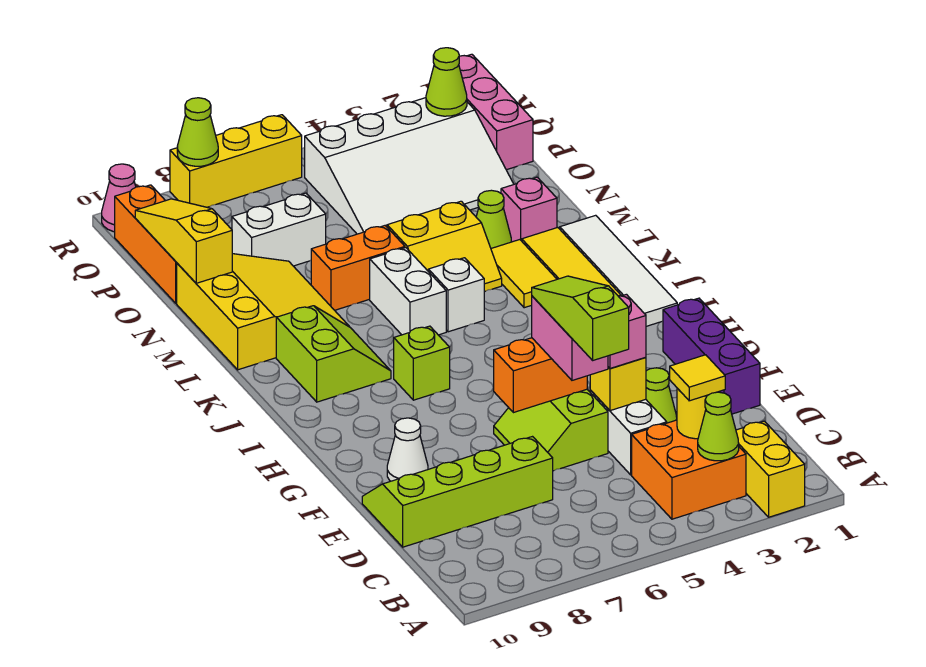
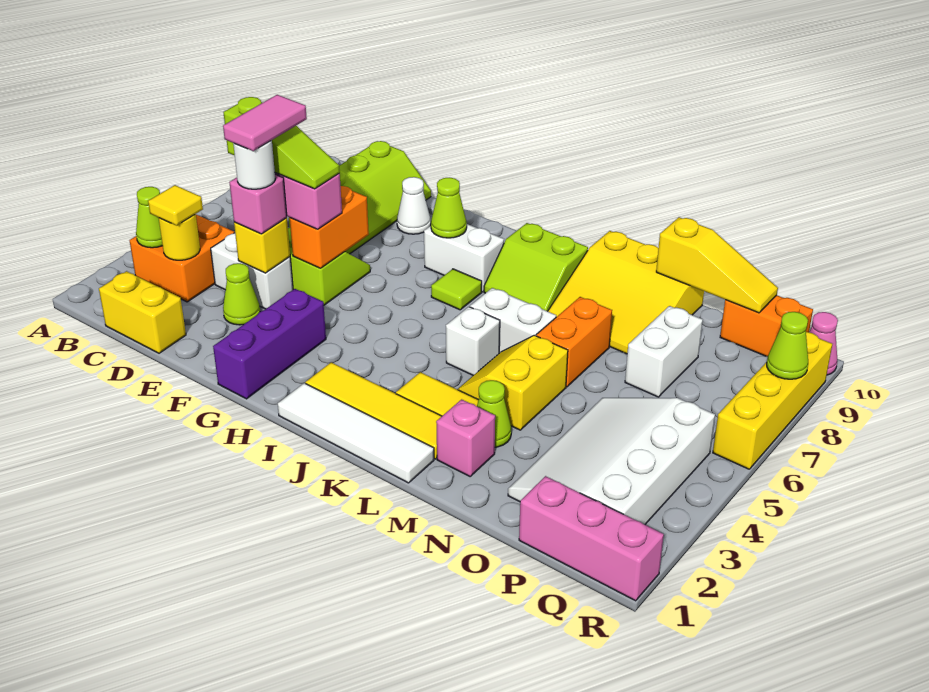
yellow 1x2 brick [736,421,805,517] -> yellow 1x2 brick moved to [99,271,186,353]
purple 1x3 brick [663,298,760,414] -> purple 1x3 brick turned to [213,289,326,399]
none -> white 1x1 round brick [233,140,275,189]
none -> pink 1x2 tile [223,95,307,151]
none -> white 1x2 brick [424,224,504,292]
lime 1x1 brick [394,326,450,400] -> lime 1x1 tile [431,269,482,310]
orange 1x3 brick [115,185,177,303] -> orange 1x2 brick [720,295,813,357]
lime 1x1 cone [426,48,467,116] -> lime 1x1 cone moved to [431,178,467,238]
yellow 1x3 brick [170,115,302,207] -> yellow 1x4 brick [713,332,832,469]

